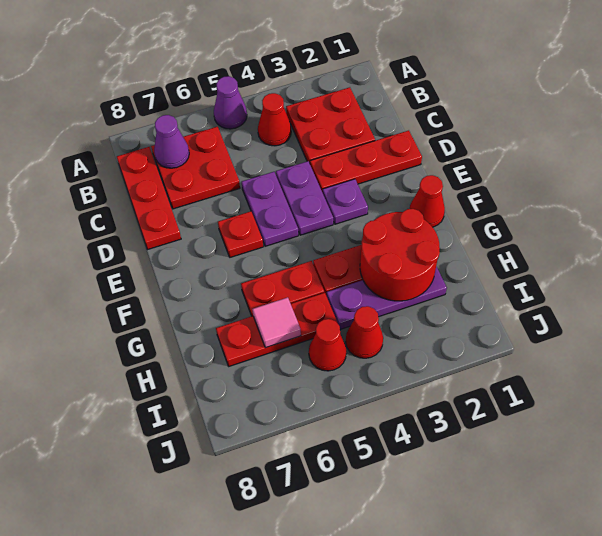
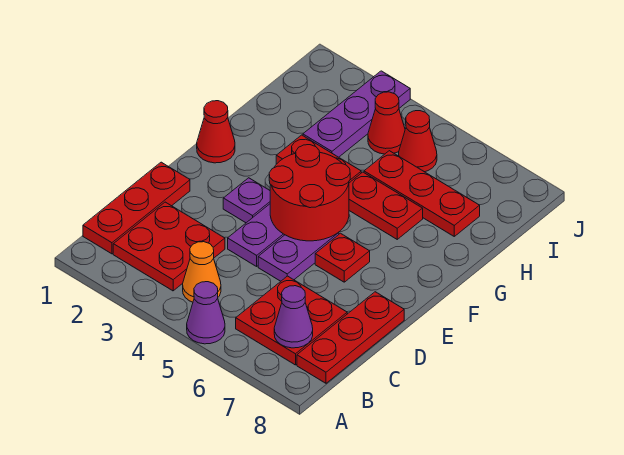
red 1x1 cone [258,93,291,146] -> orange 1x1 cone [183,242,221,302]
red 1x3 plate [310,130,422,193] -> red 1x3 plate turned to [83,162,190,254]
red 2x2 round brick [360,209,440,301] -> red 2x2 round brick moved to [269,145,350,241]
purple 1x3 plate [327,266,447,329] -> purple 1x3 plate turned to [303,71,410,157]
pink 1x1 tile [252,297,301,348] -> none

